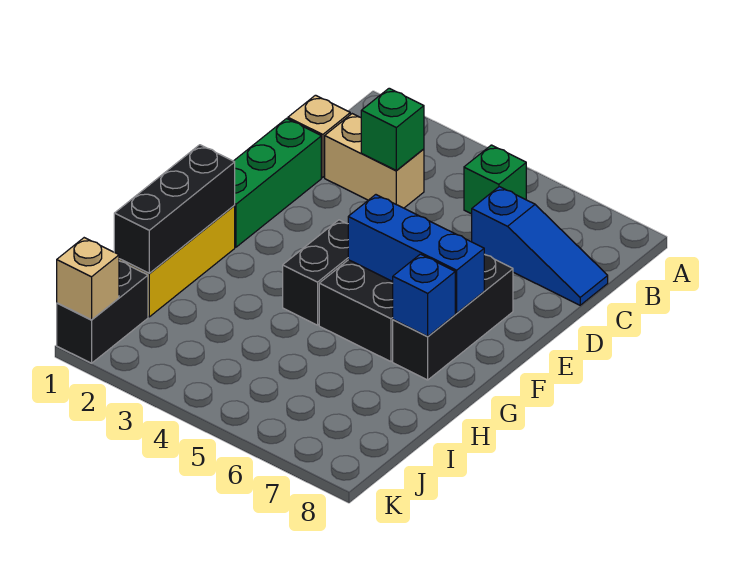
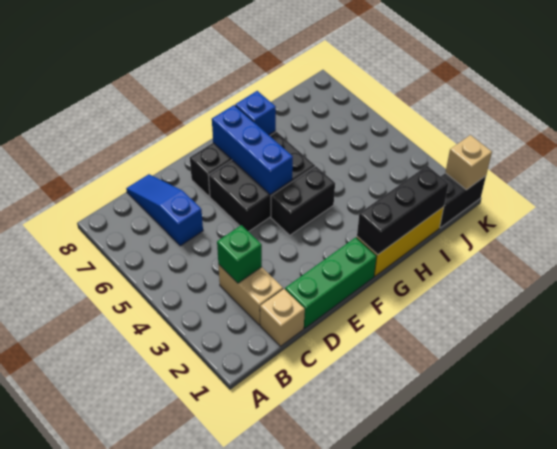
green 1x1 brick [464,145,526,214] -> none

